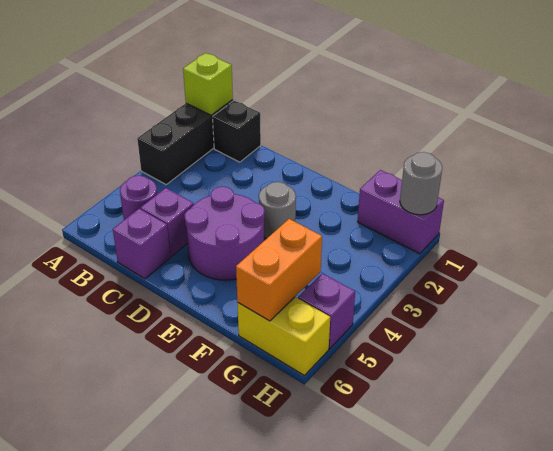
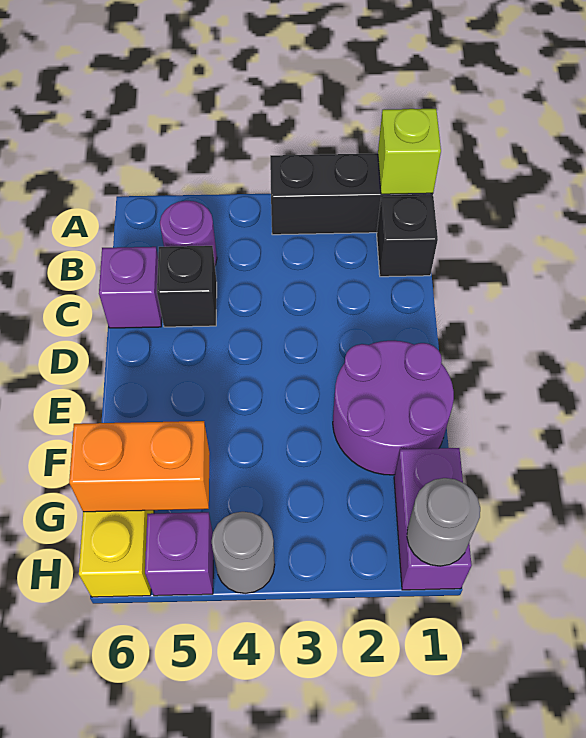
purple 1x1 brick [141,188,194,256] -> black 1x1 brick [157,246,217,327]
purple 2x2 round brick [184,187,265,280] -> purple 2x2 round brick moved to [333,341,454,475]
grey 1x1 round brick [259,182,296,239] -> grey 1x1 round brick moved to [212,512,275,593]

